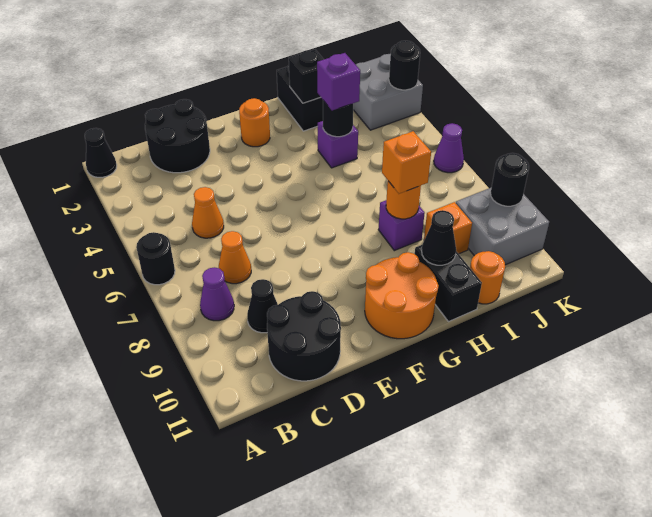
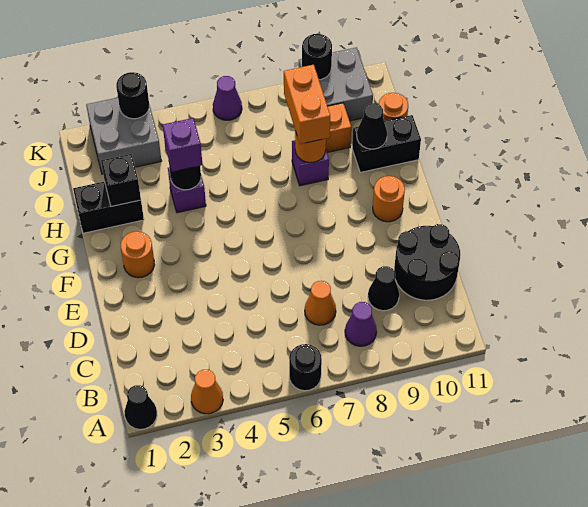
black 2x2 round brick [145,99,210,173] -> none
orange 1x1 cone [192,187,224,238] -> orange 1x1 cone moved to [191,370,223,414]
orange 2x2 round brick [365,252,439,339] -> orange 1x1 round brick [373,176,405,222]
orange 1x1 brick [382,131,431,194] -> orange 1x2 brick [284,65,330,144]

